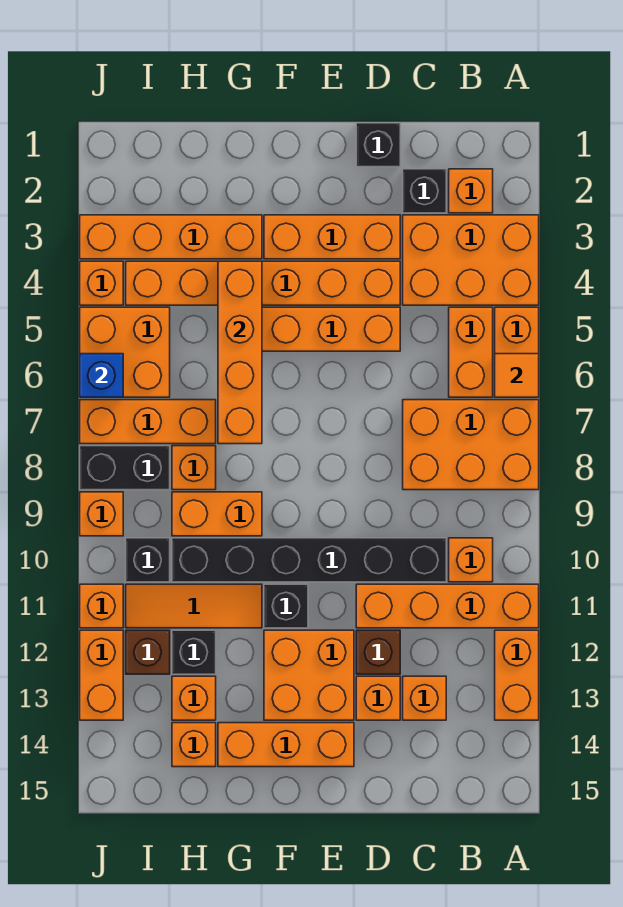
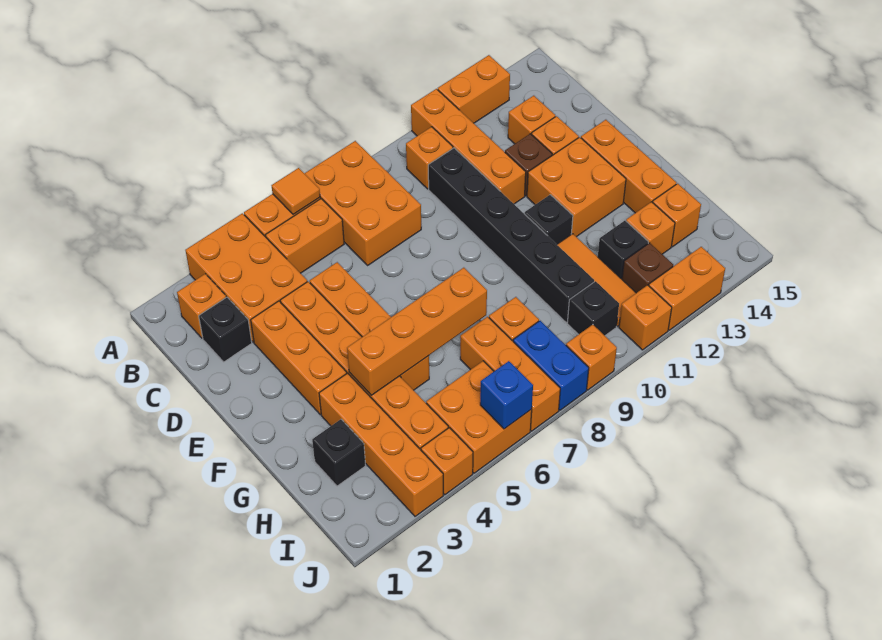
black 1x1 brick [356,123,400,167] -> black 1x1 brick moved to [312,419,366,486]
orange 1x2 brick [172,492,262,536] -> none
black 1x2 brick [80,446,170,490] -> blue 1x2 brick [513,321,589,410]

